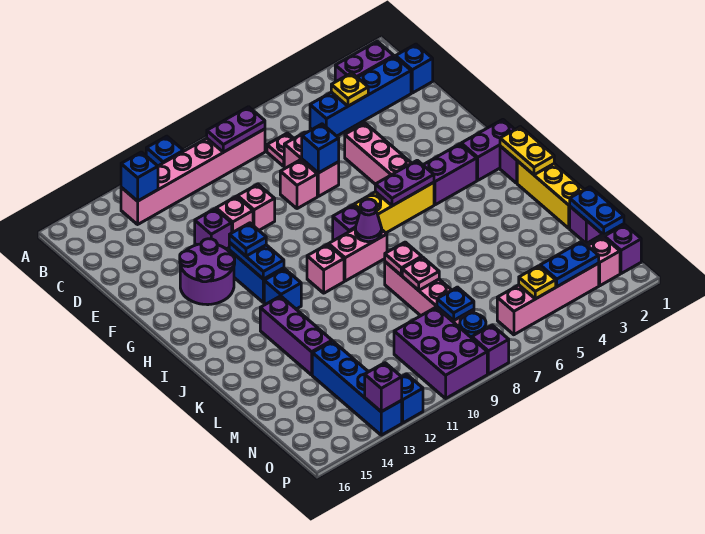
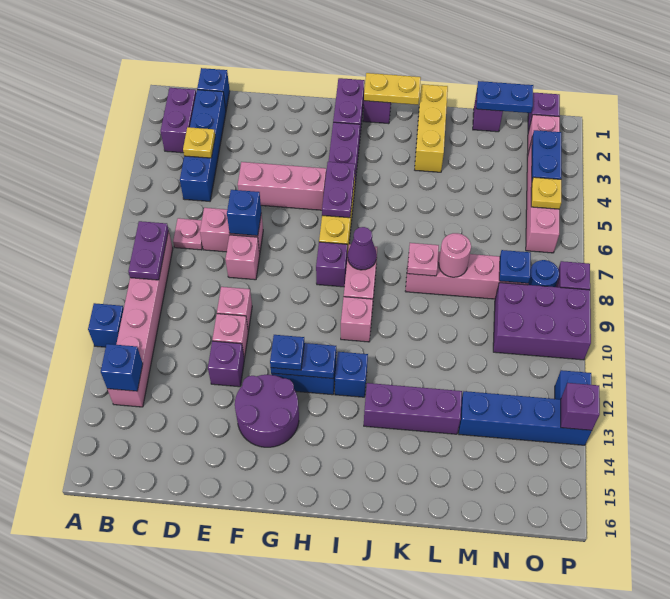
yellow 1x3 brick [517,161,584,228] -> yellow 1x3 brick turned to [415,84,448,172]
pink 1x1 plate [402,257,439,290] -> pink 1x1 round brick [439,233,471,277]

